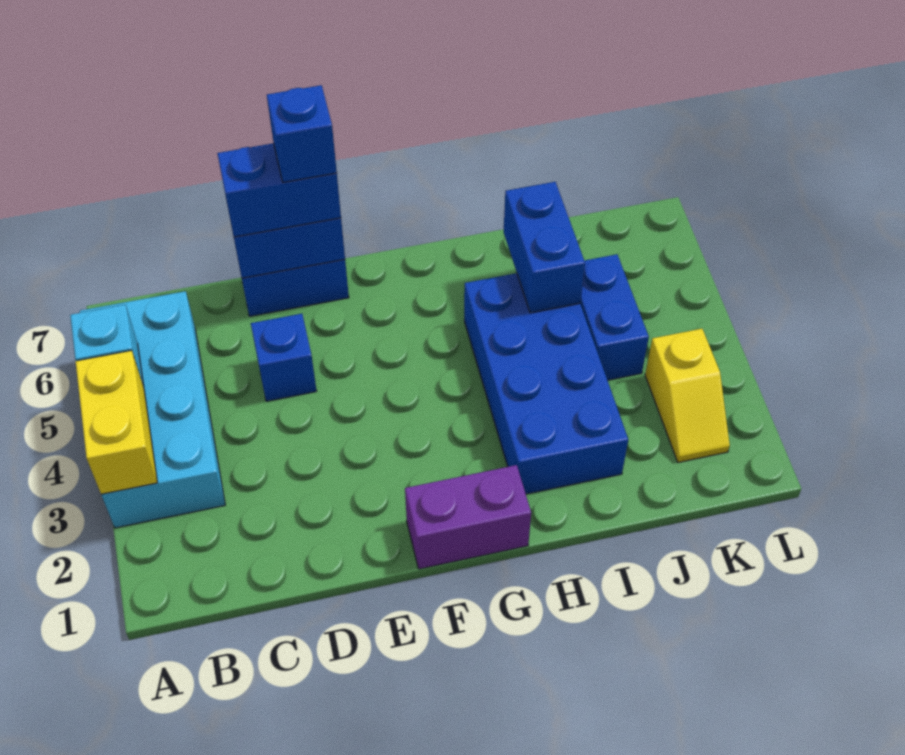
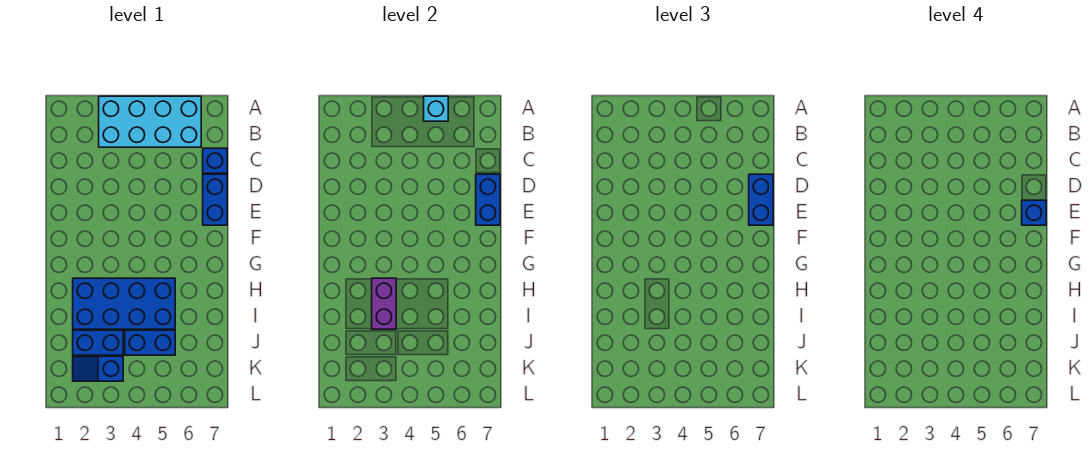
yellow 1x2 brick [76,351,157,494] -> none
blue 1x1 brick [251,314,317,401] -> blue 1x1 brick moved to [203,148,227,173]
purple 1x2 brick [405,465,531,569] -> purple 1x2 brick moved to [372,278,396,329]
blue 1x2 brick [504,182,585,313] -> blue 1x2 brick moved to [73,330,123,355]
yellow 1x2 slope [645,329,730,462] -> blue 1x2 slope [73,356,123,381]

